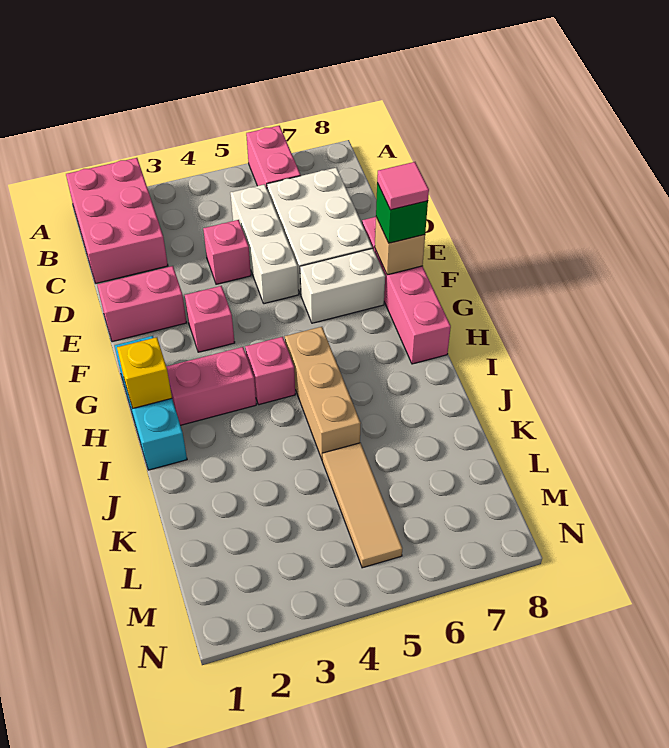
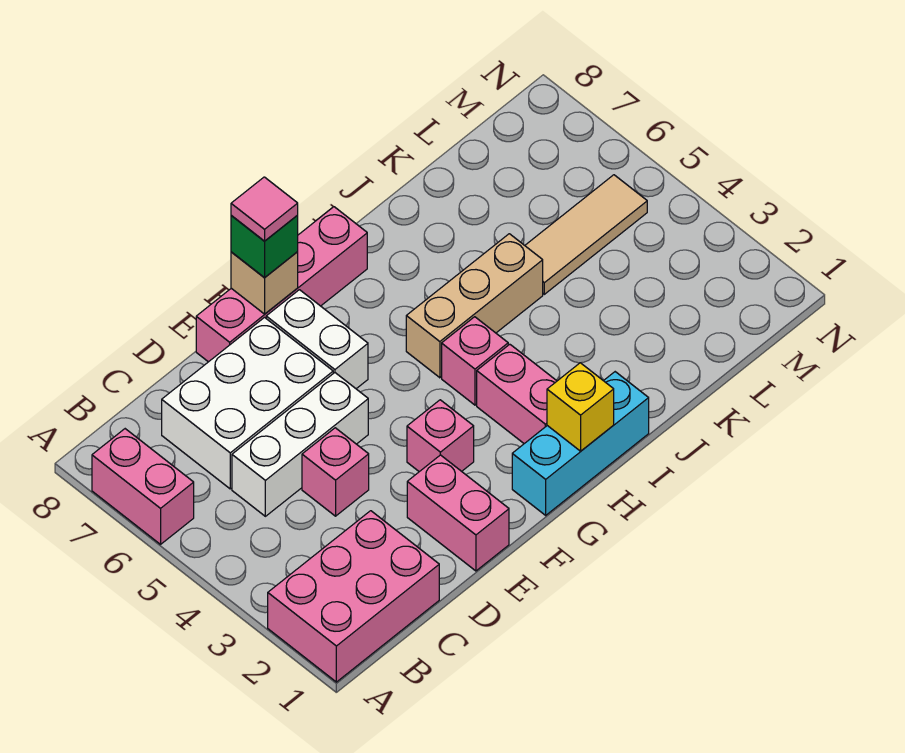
pink 1x2 brick [246,126,301,188] -> pink 1x2 brick turned to [92,429,194,544]

